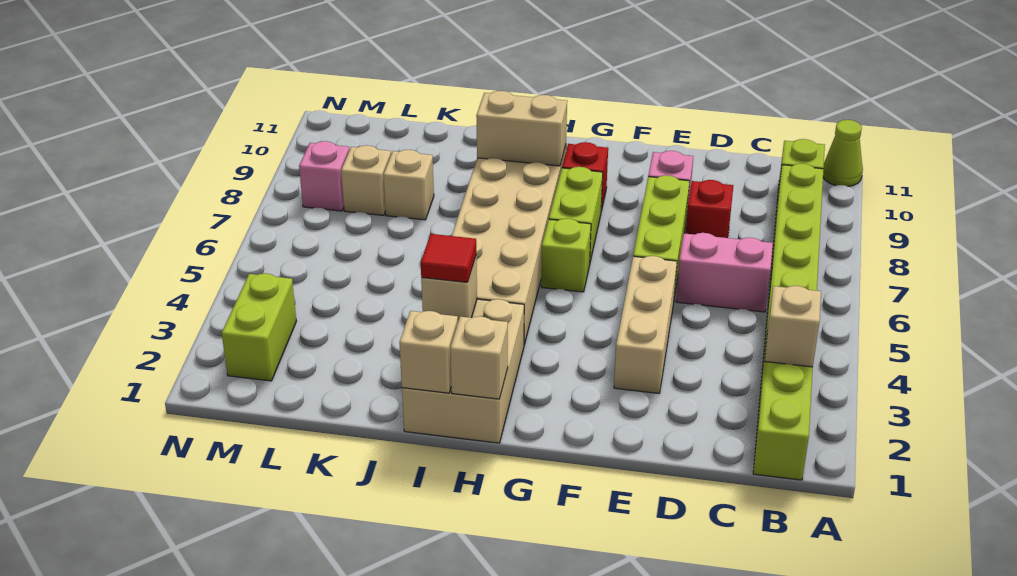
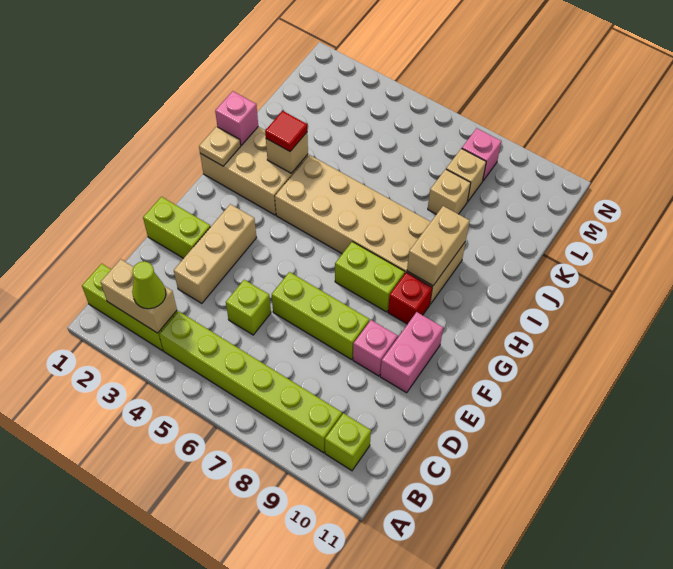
lime 1x1 cone [823,120,863,187] -> lime 1x1 cone moved to [132,261,166,309]
tan 1x1 brick [765,286,821,367] -> tan 1x2 brick [100,259,177,333]
pink 1x2 brick [676,233,773,312] -> pink 1x2 brick moved to [380,312,443,393]
red 1x1 brick [686,180,733,238] -> none
tan 1x3 brick [614,256,677,393] -> tan 1x3 brick turned to [174,204,256,303]
lime 1x1 brick [541,219,591,292] -> lime 1x1 brick moved to [226,280,271,335]
tan 1x1 brick [450,316,508,399] -> tan 1x1 plate [199,127,241,166]
tan 1x1 brick [400,311,458,393] -> pink 1x1 brick [215,91,258,145]
lime 1x2 brick [222,273,296,381] -> lime 1x2 brick moved to [143,197,210,258]

